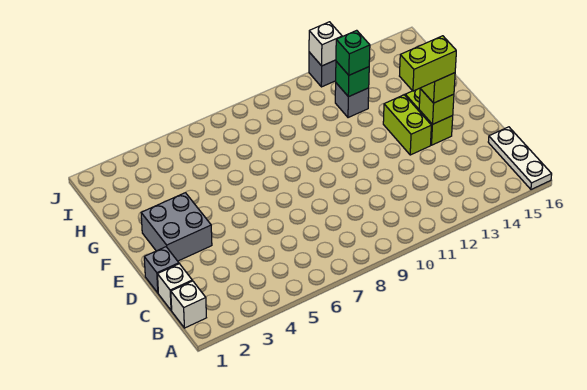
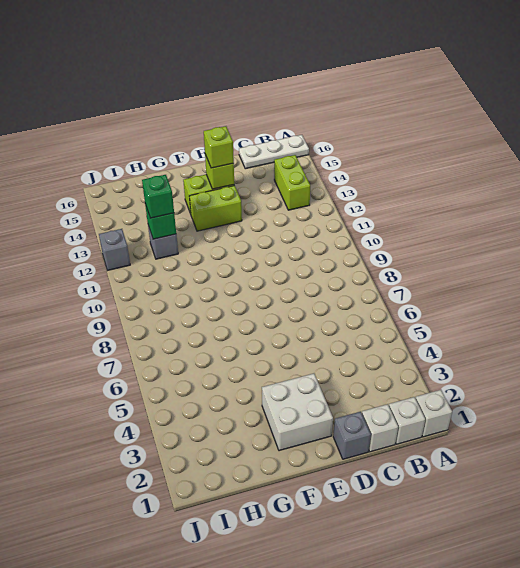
grey 2x2 brick [141,193,212,261] -> white 2x2 brick [262,374,333,451]
lime 1x2 brick [400,36,456,91] -> lime 1x2 brick moved to [274,155,310,210]
white 1x1 brick [309,22,342,66] -> white 1x1 brick moved to [416,390,452,437]

